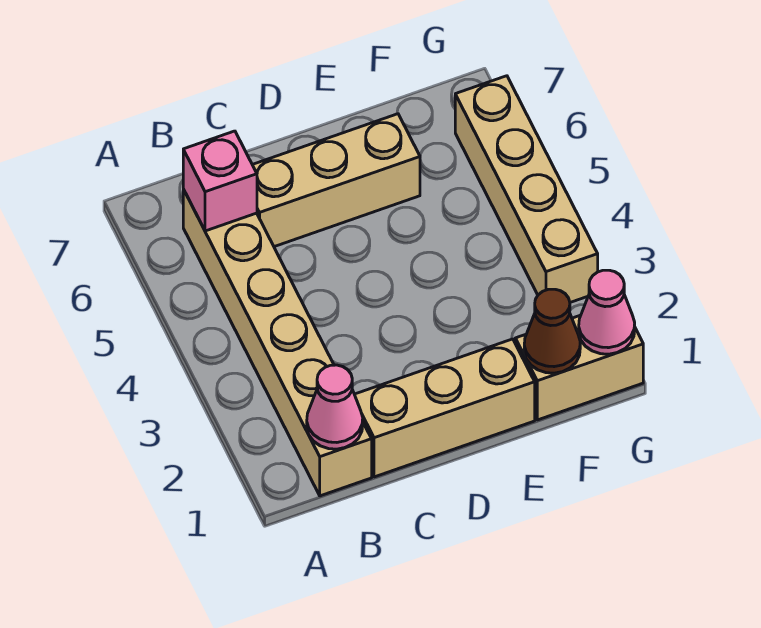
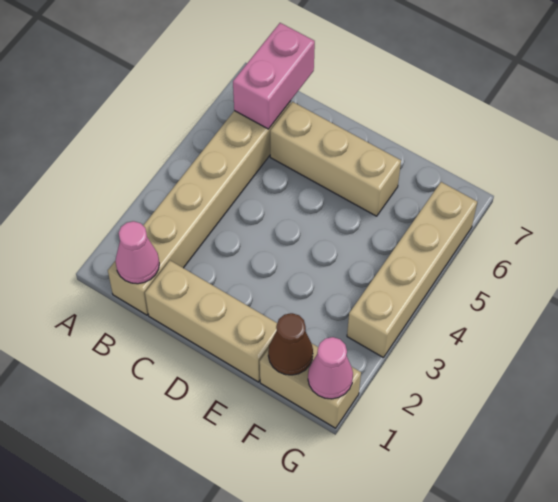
pink 1x1 brick [183,131,257,231] -> pink 1x2 brick [233,23,315,129]

